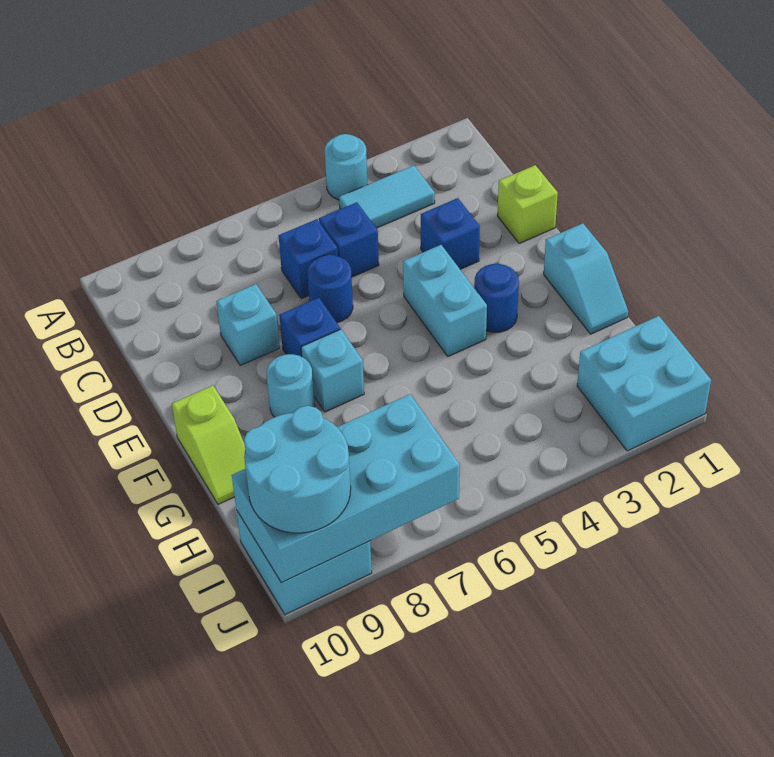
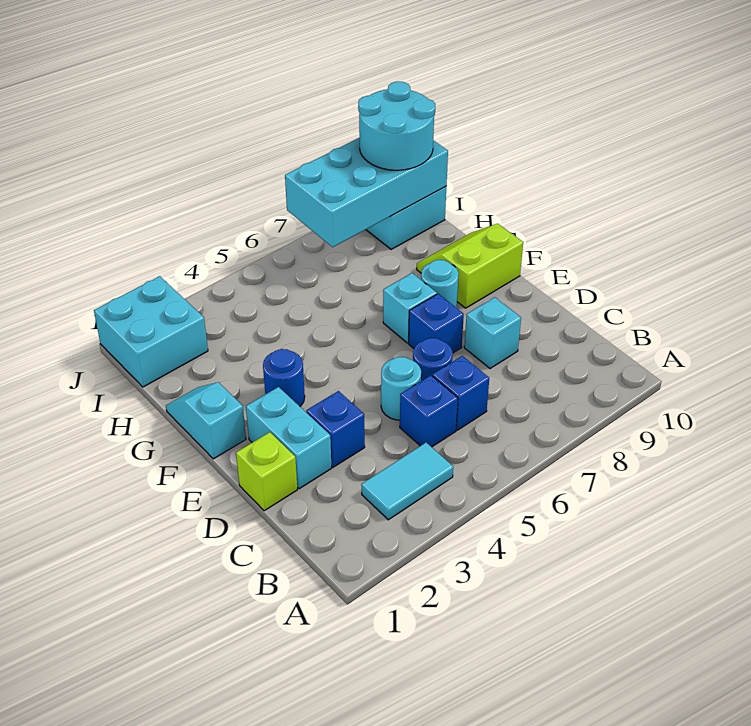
cyan 1x1 round brick [325,134,368,200] -> cyan 1x1 round brick moved to [381,357,421,420]
cyan 1x2 brick [403,245,487,356] -> cyan 1x2 brick moved to [246,387,331,489]
lime 1x2 slope [172,386,246,504] -> lime 2x2 slope [417,224,523,308]

